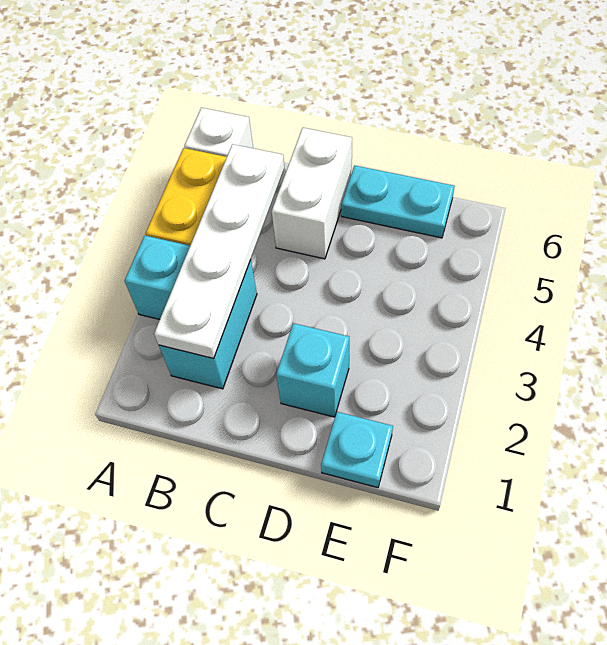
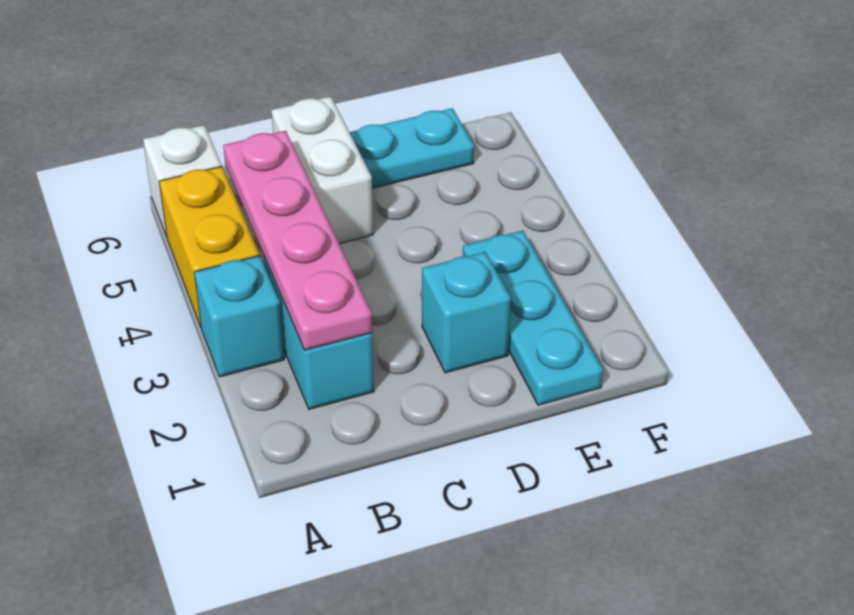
white 1x4 plate [154,144,284,358] -> pink 1x4 plate [223,131,372,350]
cyan 1x1 plate [321,412,393,488] -> cyan 1x3 plate [463,230,603,405]

